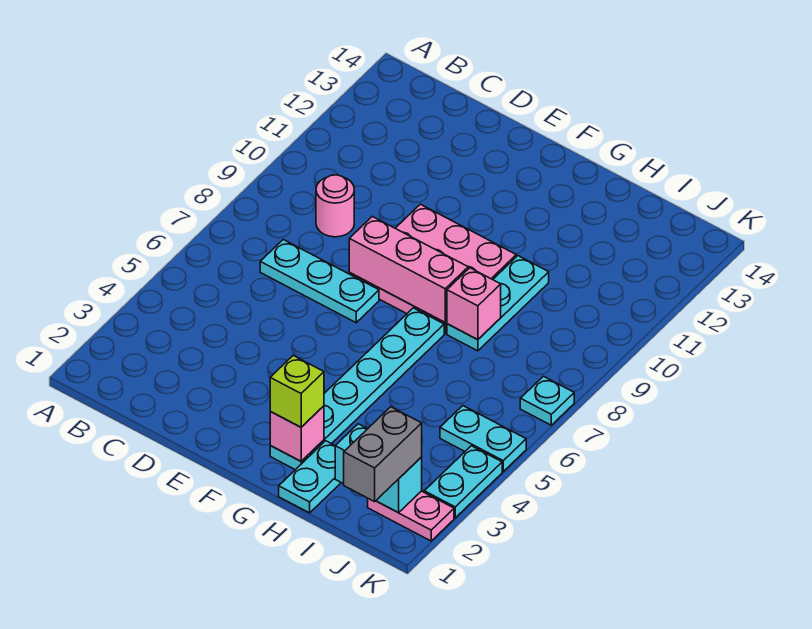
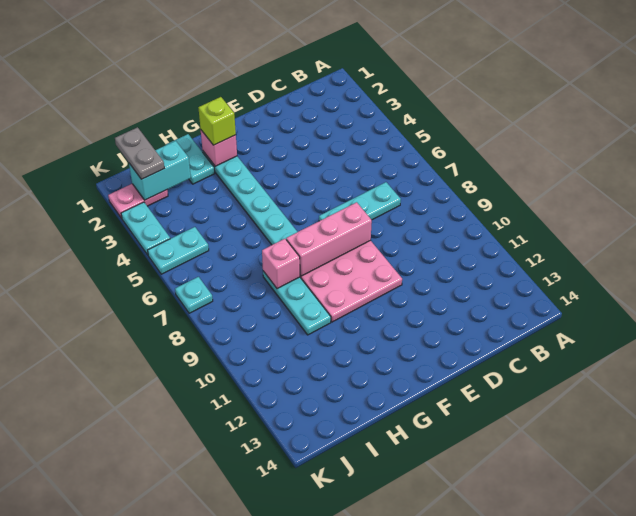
pink 1x1 round brick [316,175,354,237] -> none
grey 1x2 brick [344,407,422,502] -> grey 1x2 plate [115,127,165,179]

